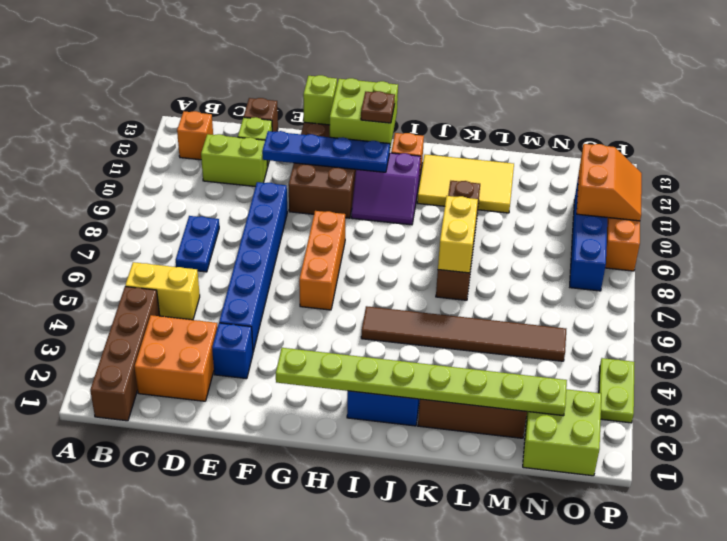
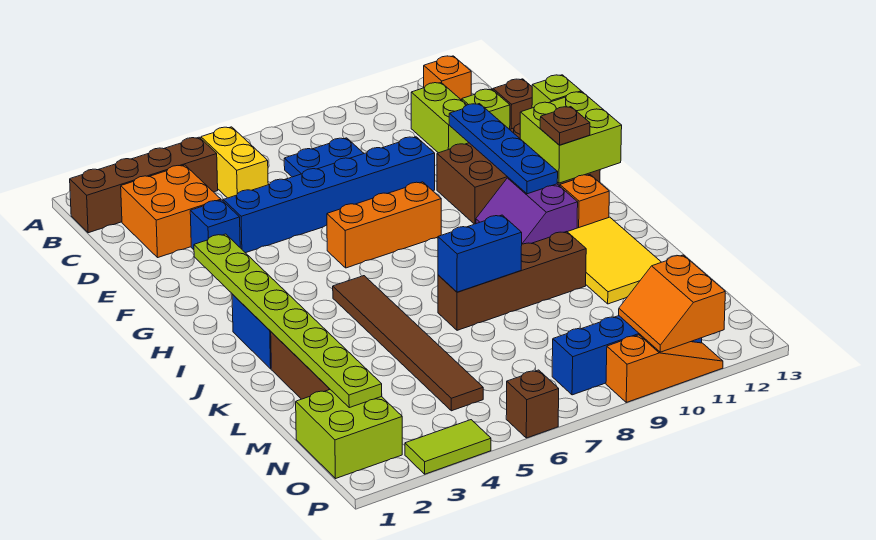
yellow 1x2 brick [438,196,478,273] -> blue 1x2 brick [438,215,522,292]
orange 2x2 slope [577,144,642,221] -> orange 2x2 slope turned to [619,255,725,352]
lime 1x2 plate [599,358,634,423] -> lime 1x2 tile [405,420,491,474]
none -> brown 1x1 brick [506,370,559,438]

